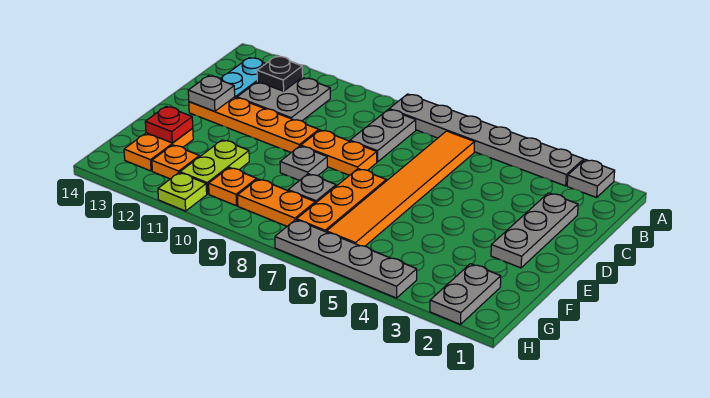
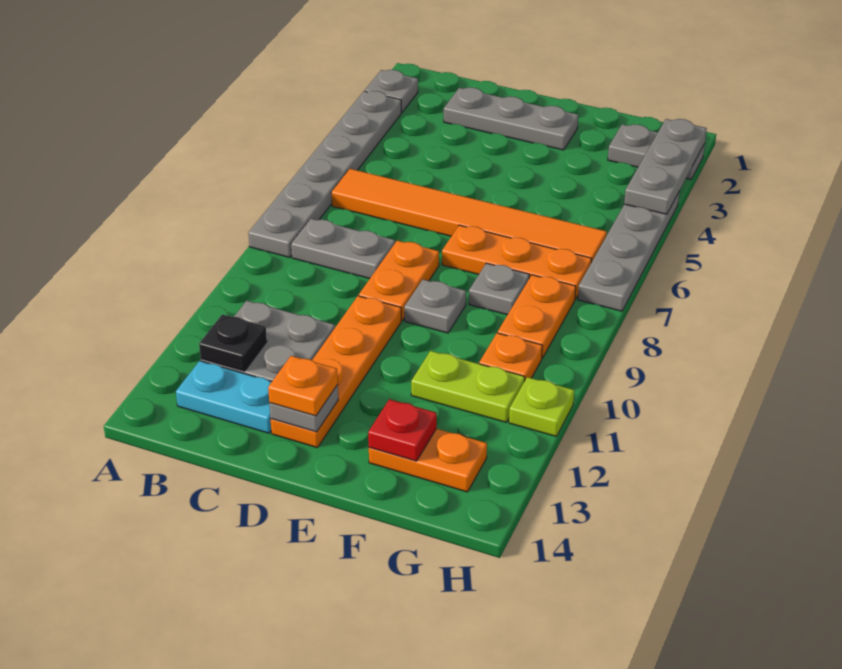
orange 1x1 plate [152,145,199,179] -> orange 1x1 plate moved to [268,356,338,416]
none -> grey 1x3 plate [624,119,707,214]

